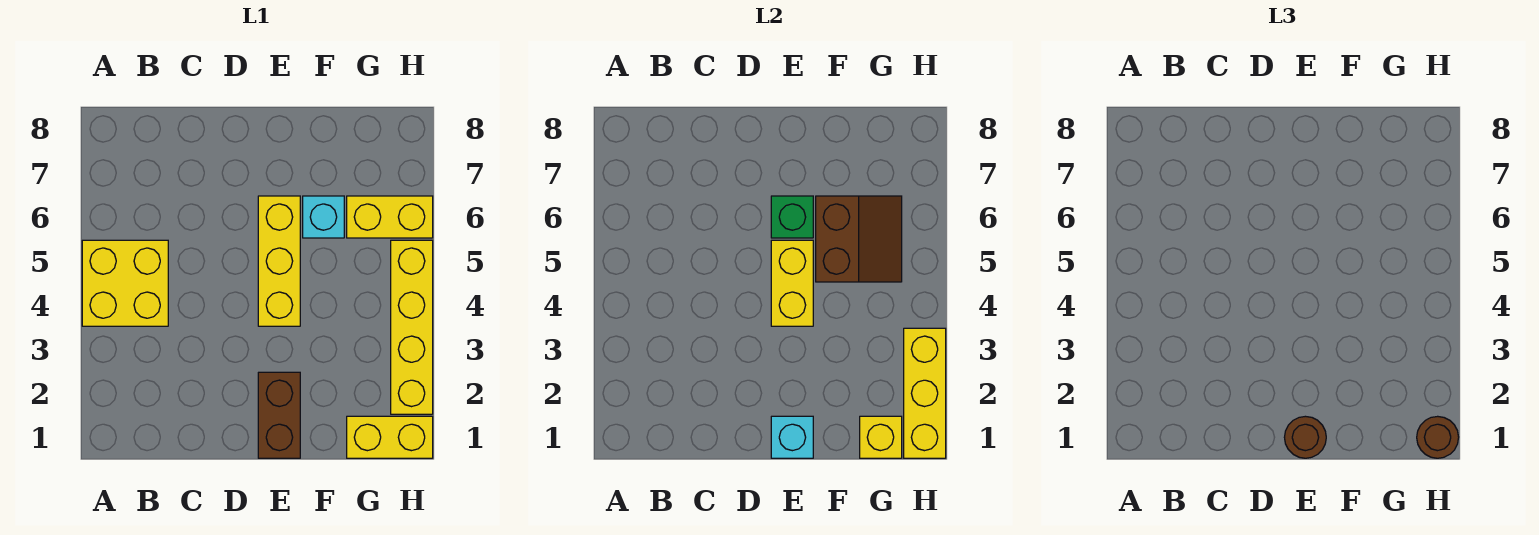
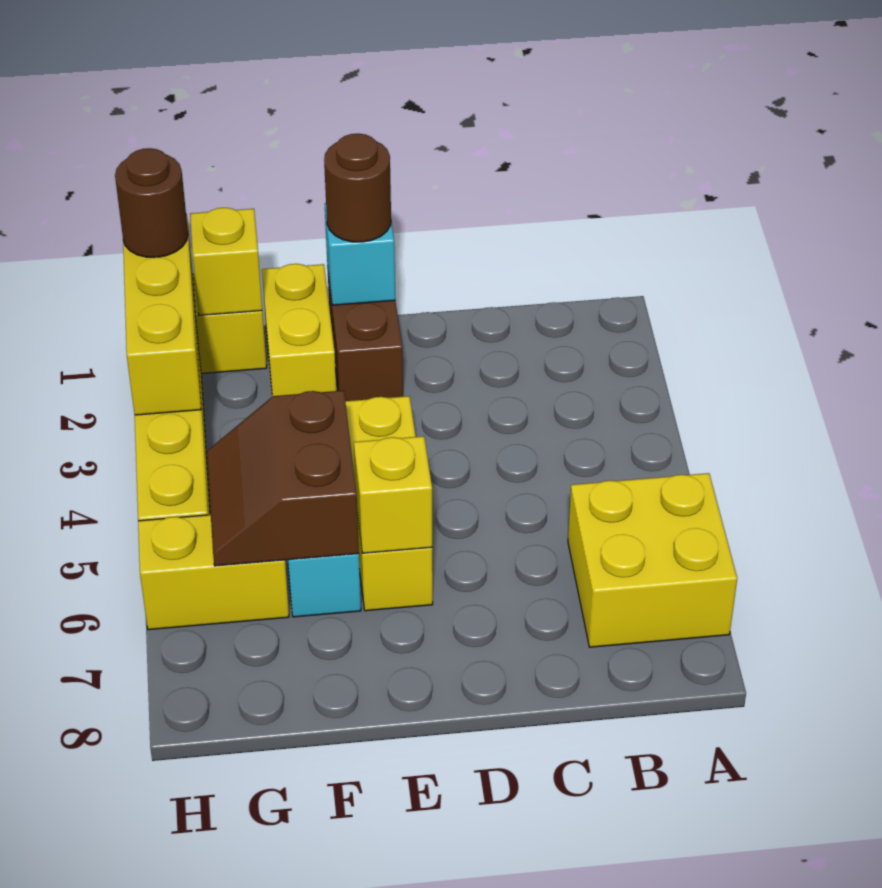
yellow 2x2 brick [82,240,168,326] -> yellow 2x2 brick moved to [568,473,737,647]
yellow 1x2 brick [771,240,813,326] -> yellow 1x2 brick moved to [262,264,336,396]
green 1x1 brick [771,196,813,238] -> yellow 1x1 brick [354,436,432,553]

